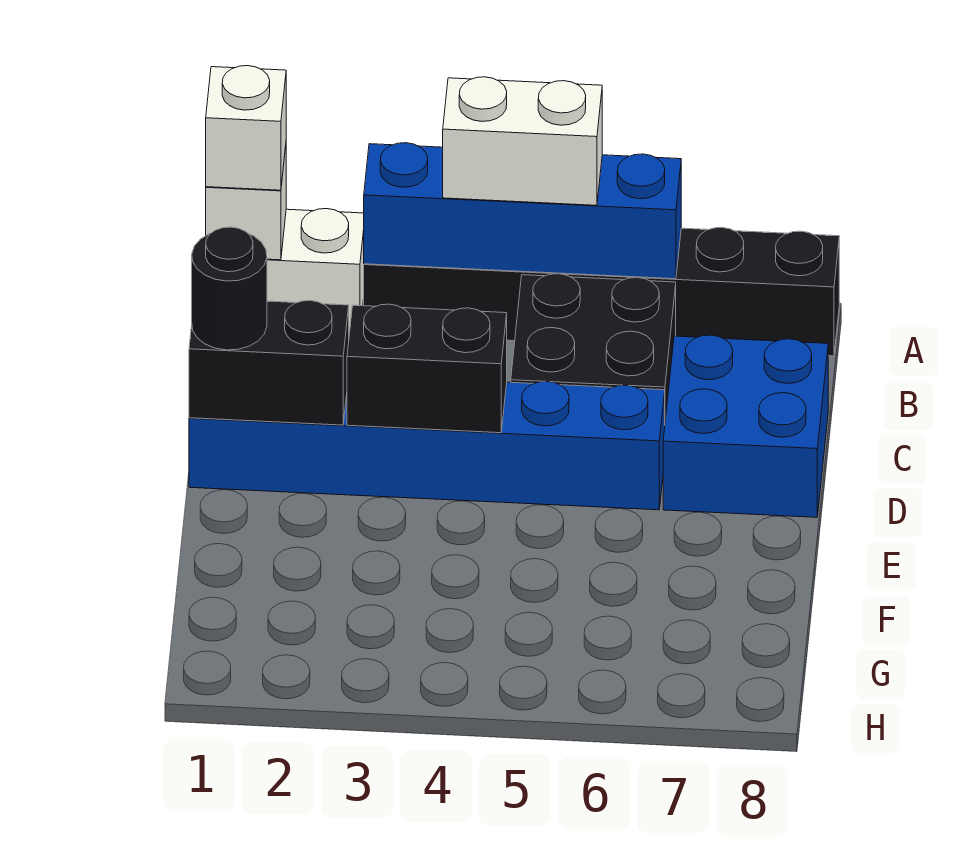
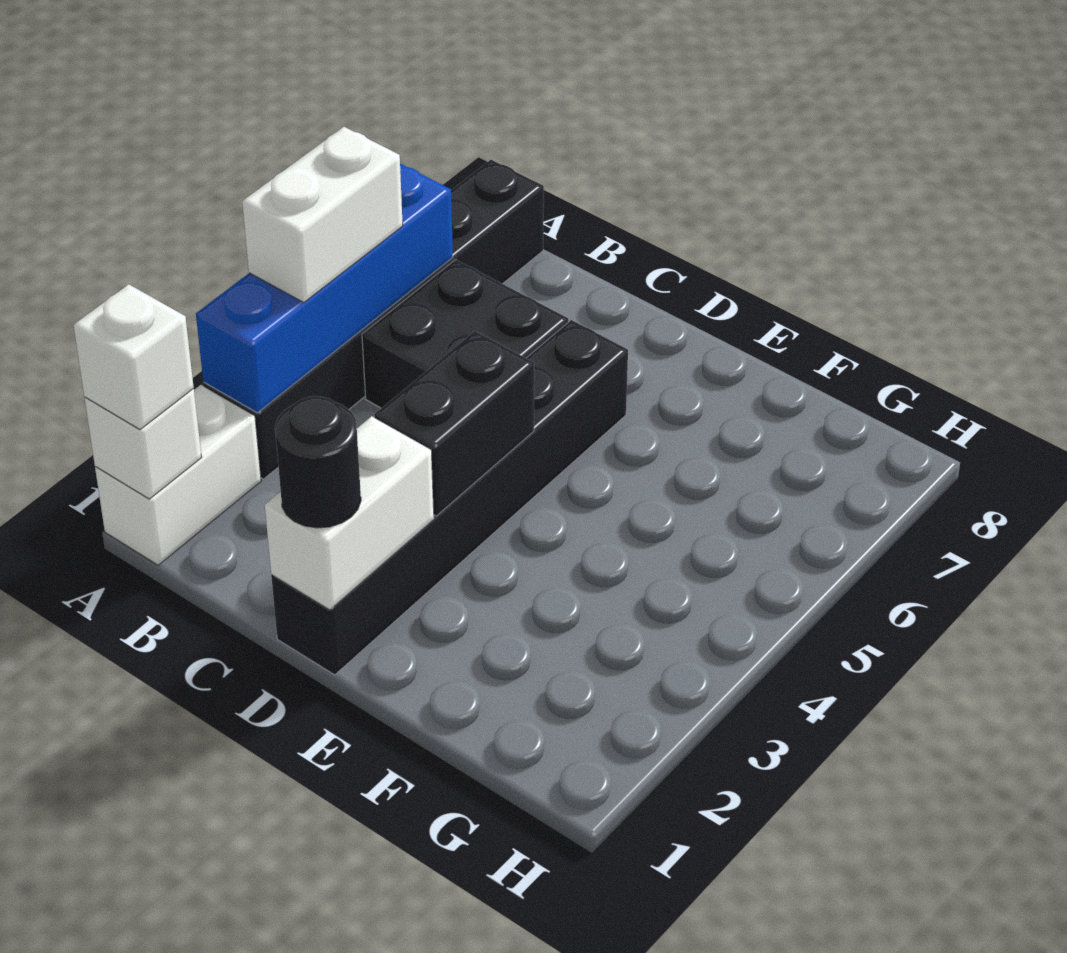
blue 2x2 brick [663,335,828,517] -> none
blue 1x6 brick [189,381,665,510] -> black 1x6 brick [271,320,628,675]
black 1x2 brick [189,301,349,425] -> white 1x2 brick [265,416,434,609]

